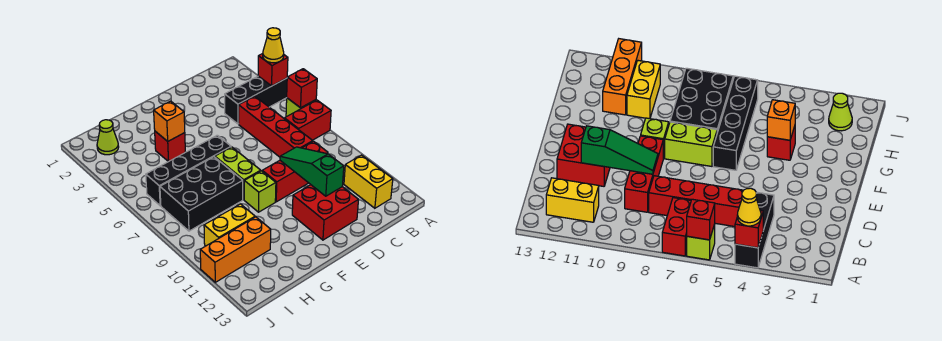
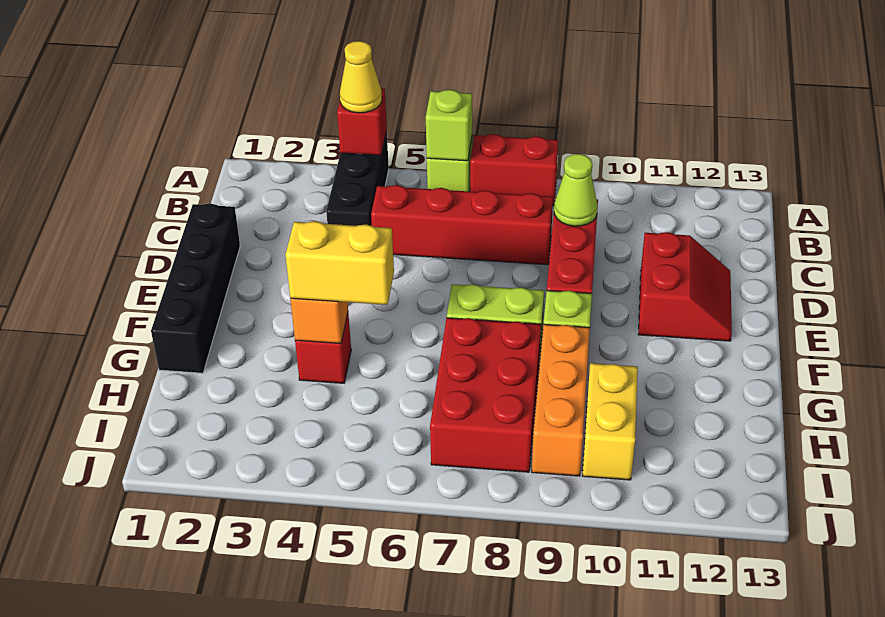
red 1x1 brick [287,69,317,108] -> lime 1x1 brick [426,90,472,161]
red 1x2 brick [284,100,331,140] -> red 1x2 brick turned to [470,134,558,206]
yellow 1x2 brick [344,155,393,208] -> yellow 1x2 brick moved to [285,221,394,305]
green 1x3 slope [280,147,344,196] -> none
red 2x2 brick [292,185,358,240] -> red 2x2 slope [638,232,732,341]
black 1x4 brick [146,135,231,206] -> black 1x4 brick moved to [151,204,240,373]
black 2x3 brick [160,157,243,231] -> red 2x3 brick [430,318,541,472]
orange 1x3 brick [200,217,271,282] -> orange 1x3 brick moved to [532,324,590,476]
lime 1x1 cone [97,120,119,155] -> lime 1x1 cone moved to [554,154,598,226]

